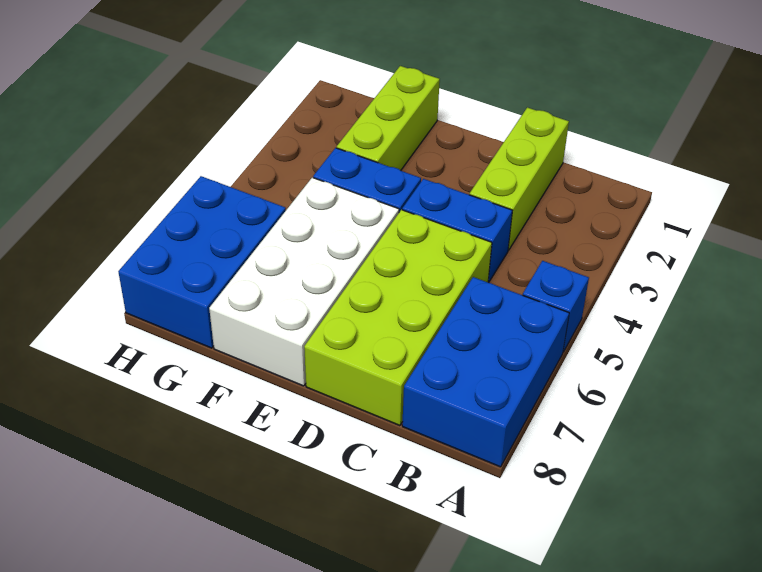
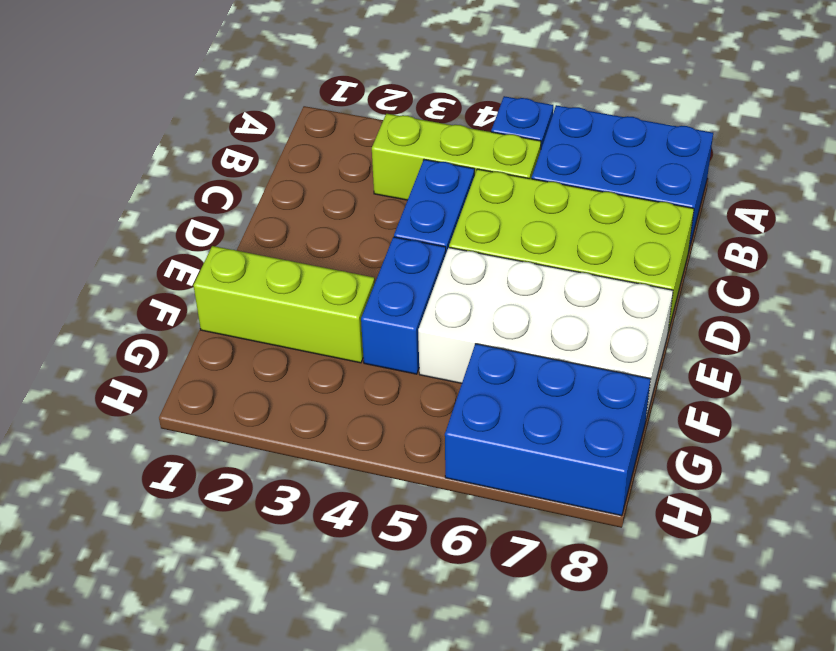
lime 1x3 brick [469,107,569,250] -> lime 1x3 brick moved to [372,114,541,200]

